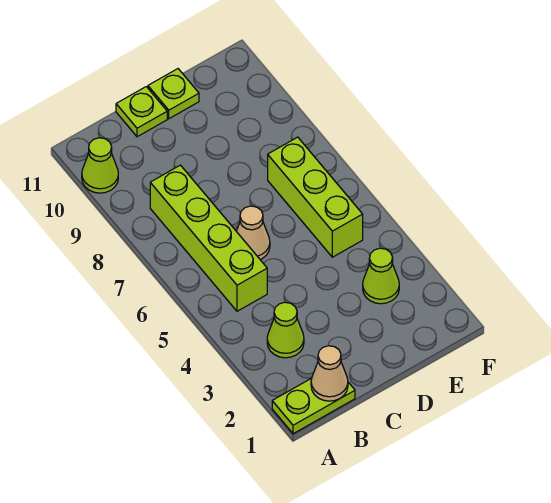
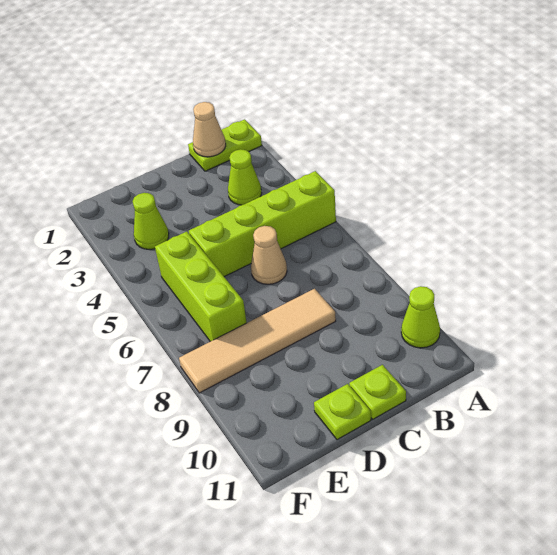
lime 1x4 brick [150,165,267,311] -> lime 1x4 brick turned to [189,171,336,277]
none -> tan 1x4 tile [179,289,336,393]

